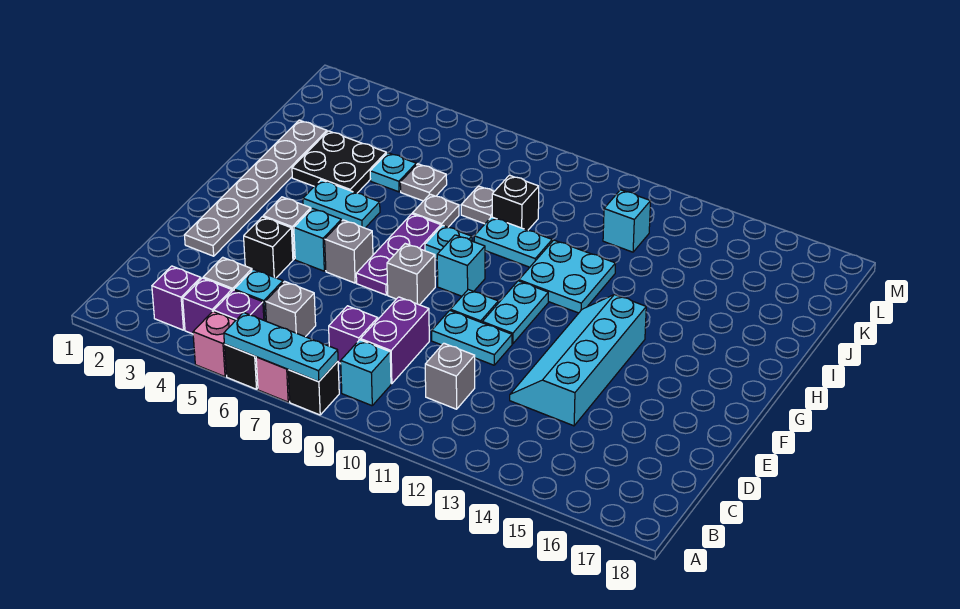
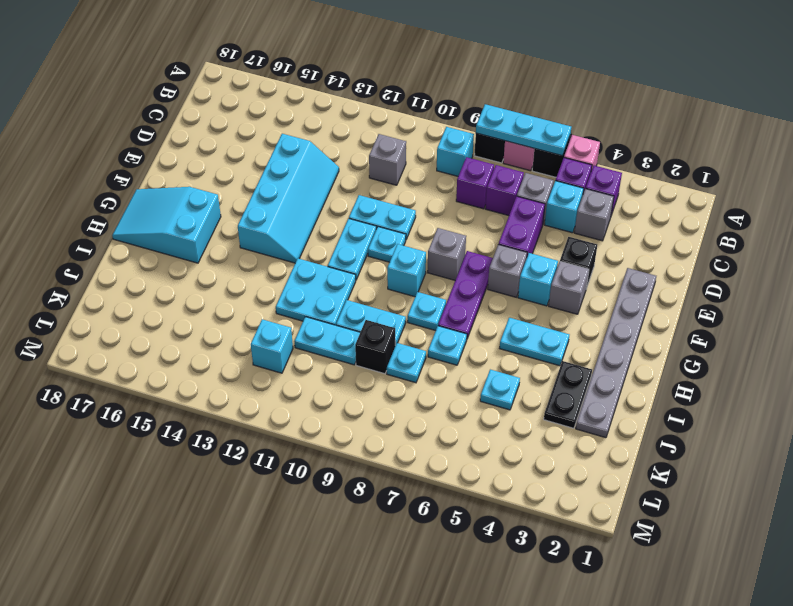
purple 1x1 brick [152,266,201,330] -> purple 1x1 brick moved to [485,165,524,216]
purple 1x2 brick [361,297,429,384] -> purple 1x2 brick moved to [499,196,545,256]
none -> cyan 2x3 slope [112,187,221,263]
black 2x2 plate [292,131,386,193] -> black 1x2 plate [544,361,592,428]
grey 1x1 plate [413,194,459,227] -> cyan 1x1 plate [428,326,467,365]
grey 1x1 plate [400,164,447,201] -> none
grey 1x1 plate [461,186,494,224] -> cyan 1x1 plate [387,343,426,383]
none -> cyan 1x2 plate [294,317,360,365]

